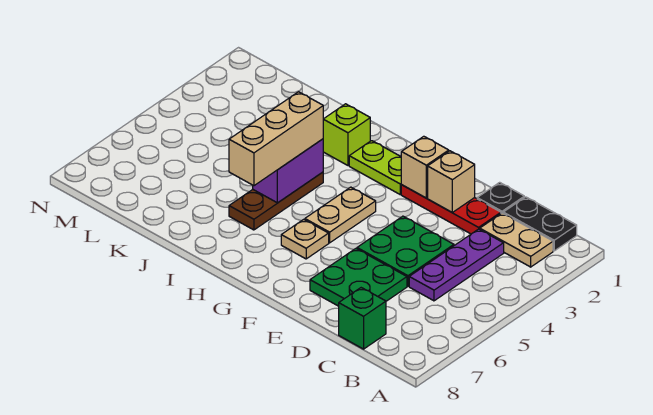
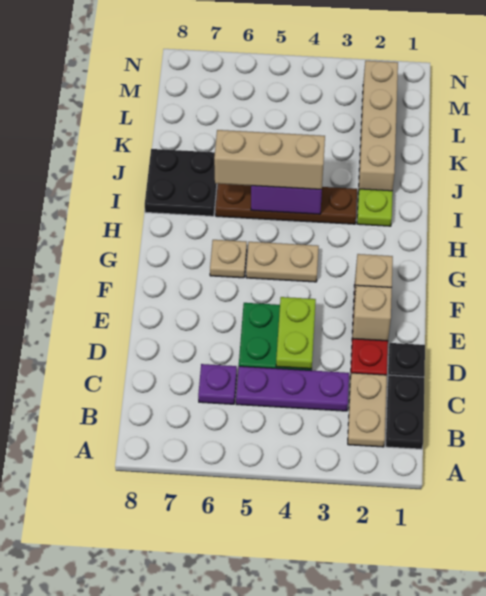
none -> purple 1x1 plate [198,364,237,404]
green 1x1 brick [339,288,386,349] -> none
green 2x2 plate [310,249,407,306] -> none
lime 1x2 plate [349,141,402,194] -> lime 1x2 plate moved to [276,297,316,369]
lime 1x1 brick [323,104,370,165] -> lime 1x1 plate [357,189,393,226]
brown 1x3 plate [229,172,323,230] -> brown 1x4 plate [215,184,357,224]
none -> black 2x2 plate [145,149,217,216]
none -> tan 1x4 brick [358,61,398,193]

